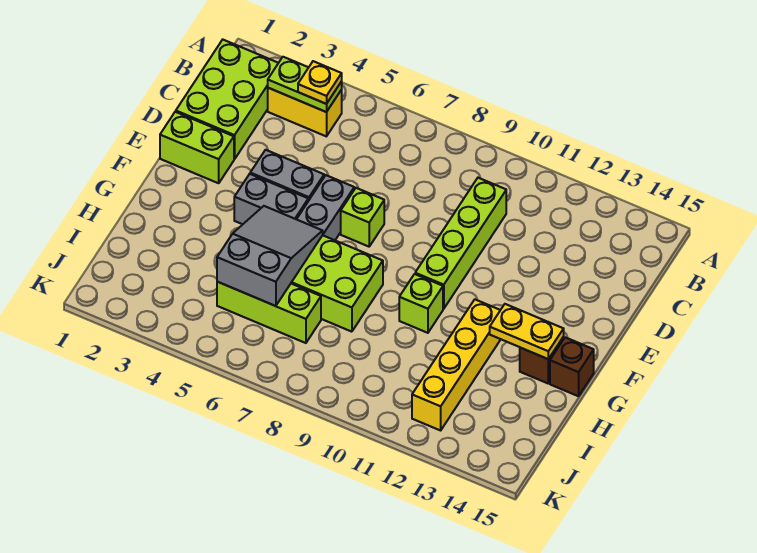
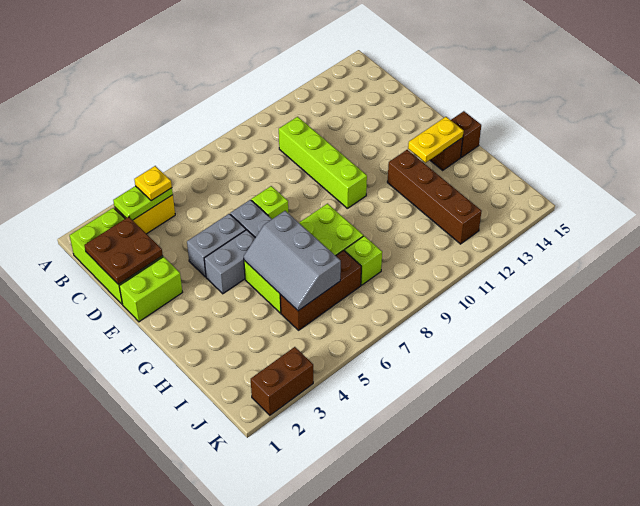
none -> brown 2x2 plate [84,217,163,285]
grey 2x3 slope [217,206,323,306] -> grey 2x3 slope turned to [244,211,341,311]
lime 1x1 brick [399,274,443,333] -> lime 1x1 brick moved to [344,236,382,285]
yellow 1x4 brick [412,300,501,430] -> brown 1x4 brick [387,150,482,244]
lime 1x3 brick [217,282,321,343] -> brown 1x3 brick [280,250,361,330]
none -> brown 1x2 brick [251,347,313,415]

